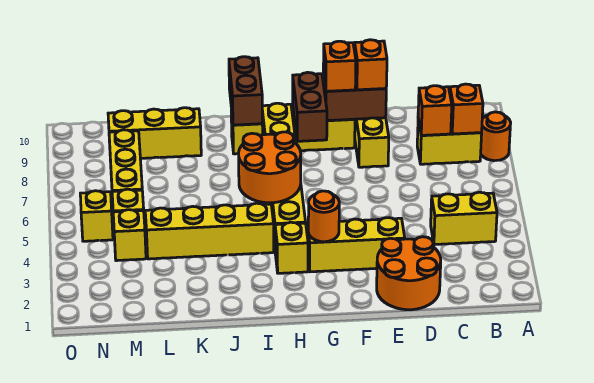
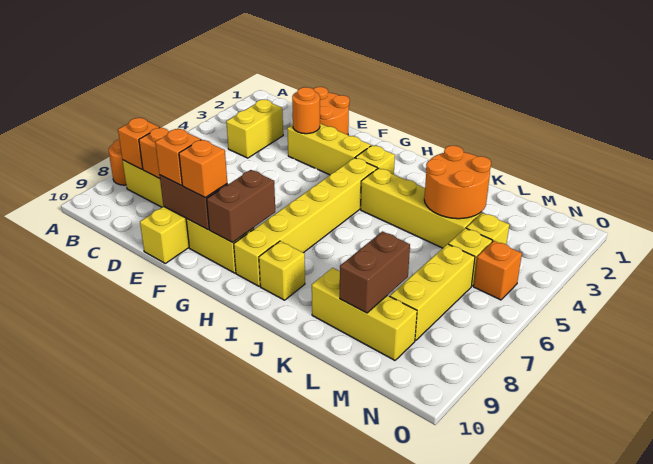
yellow 1x2 brick [431,192,497,245] -> yellow 1x2 brick turned to [226,100,283,158]
orange 1x1 round brick [308,191,339,242] -> orange 1x1 round brick moved to [292,87,320,134]
orange 2x2 round brick [239,132,301,203] -> orange 2x2 round brick moved to [424,146,491,219]
brown 1x2 brick [229,57,262,125] -> brown 1x2 brick moved to [340,231,410,313]
yellow 1x1 brick [80,191,113,241] -> orange 1x1 brick [474,241,522,300]

